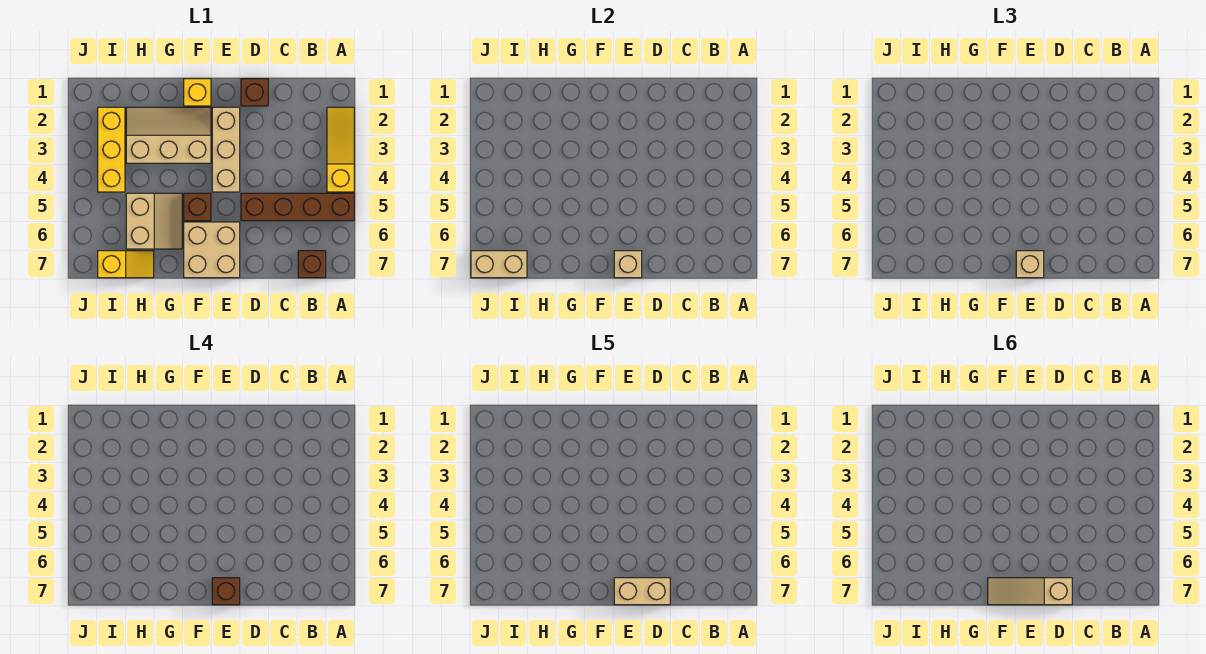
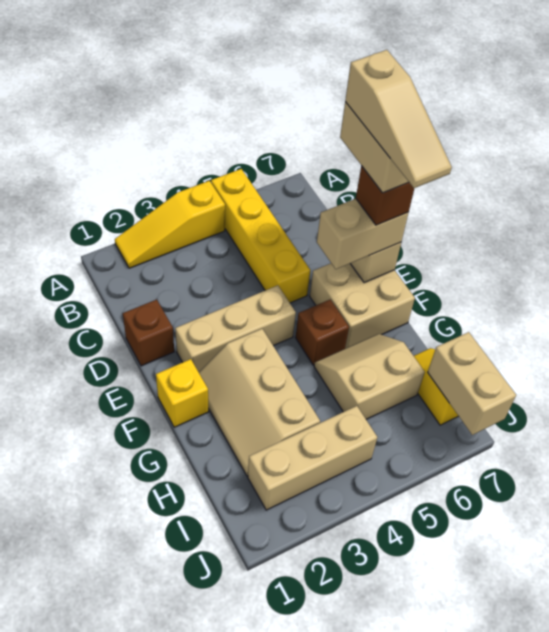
brown 1x4 brick [241,193,354,221] -> yellow 1x4 brick [211,169,310,303]
brown 1x1 brick [298,251,326,278] -> none
tan 1x1 brick [1016,251,1044,278] -> tan 1x2 brick [317,199,409,269]
yellow 1x3 brick [98,107,125,192] -> tan 1x3 brick [248,406,377,510]

